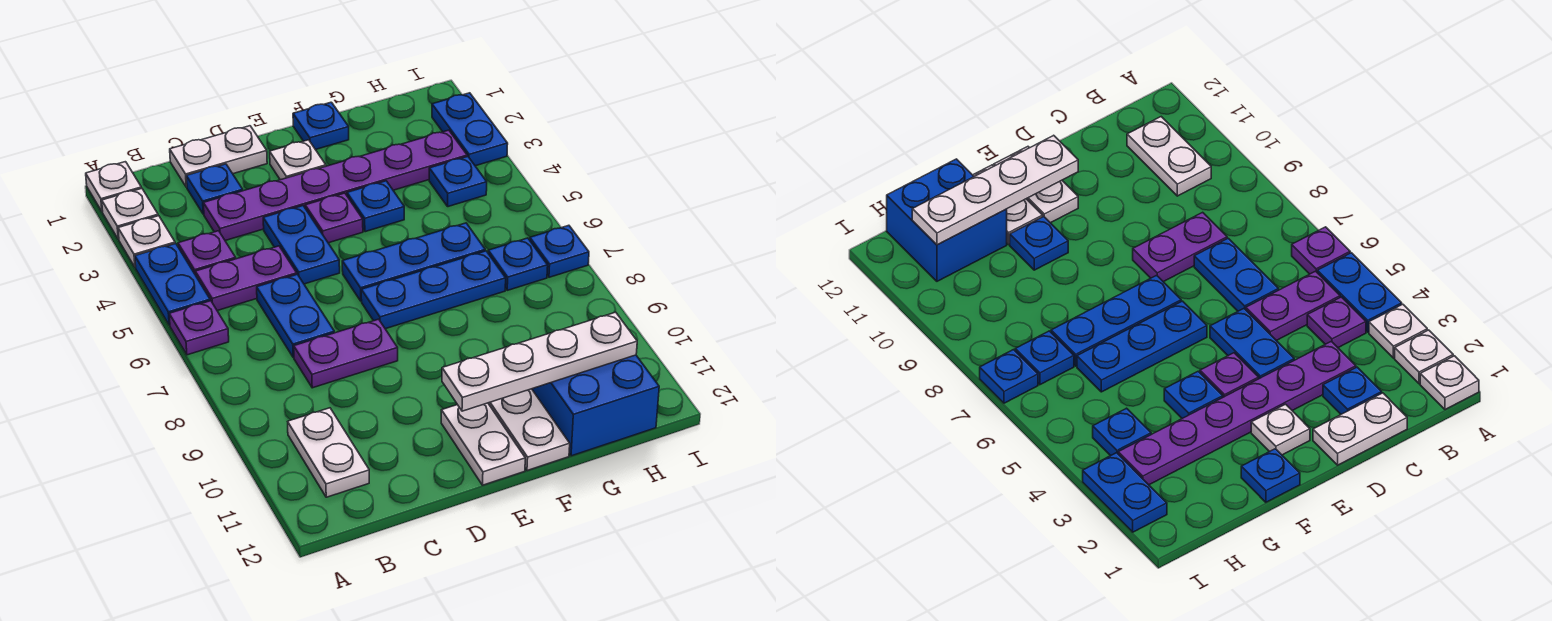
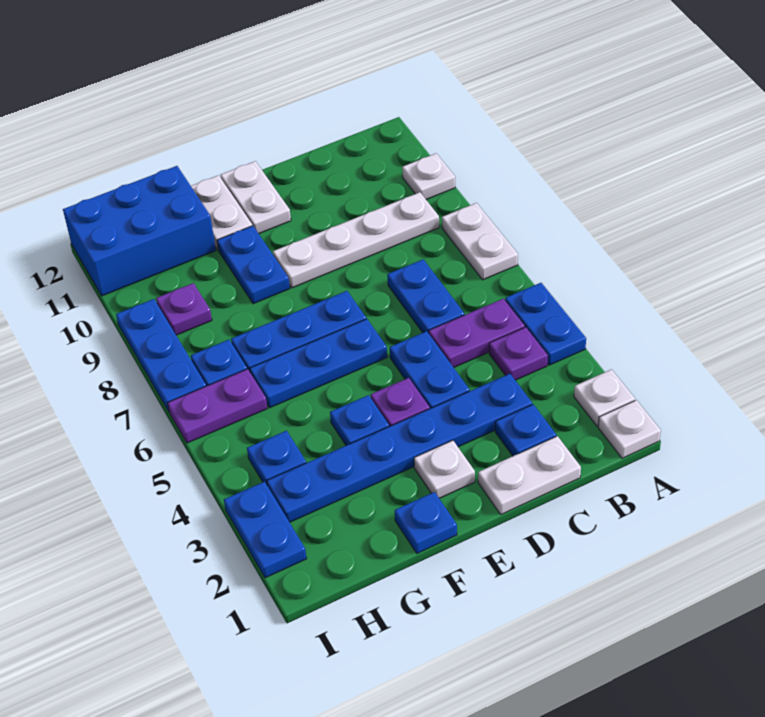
white 1x1 plate [118,216,175,267] -> white 1x1 plate moved to [402,153,455,200]
purple 1x1 plate [169,301,229,355] -> purple 1x1 plate moved to [156,283,212,335]
white 1x2 plate [288,408,369,497] -> white 1x2 plate moved to [442,203,518,280]
purple 1x6 plate [203,130,467,241] -> blue 1x6 plate [267,374,532,522]
purple 1x2 plate [294,319,398,388] -> purple 1x2 plate moved to [168,369,267,443]
white 1x4 plate [442,312,637,411] -> white 1x4 plate moved to [273,192,439,288]
blue 1x1 plate [1010,217,1068,270] -> blue 1x2 plate [217,226,290,304]
blue 2x2 brick [532,355,659,456] -> blue 2x3 brick [63,166,216,296]
blue 1x1 plate [530,225,589,277] -> blue 1x3 plate [116,299,206,411]

